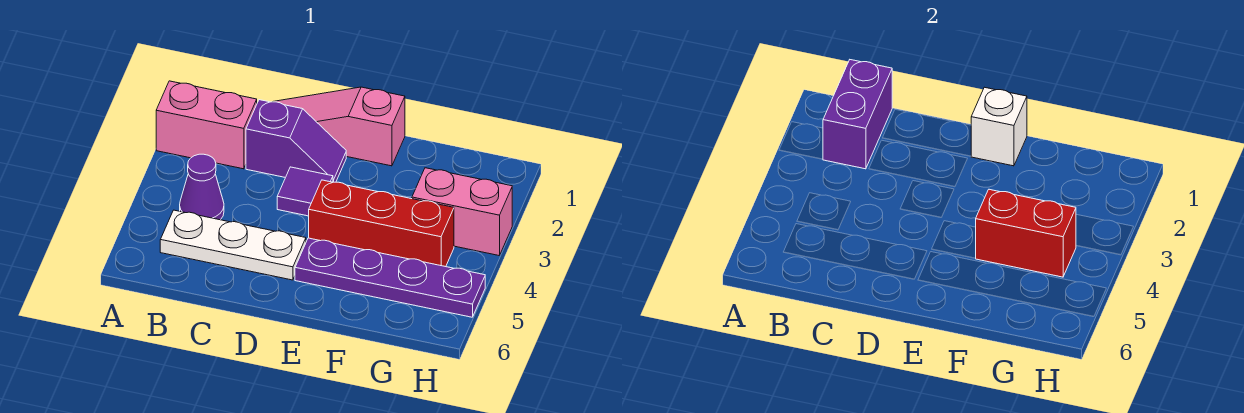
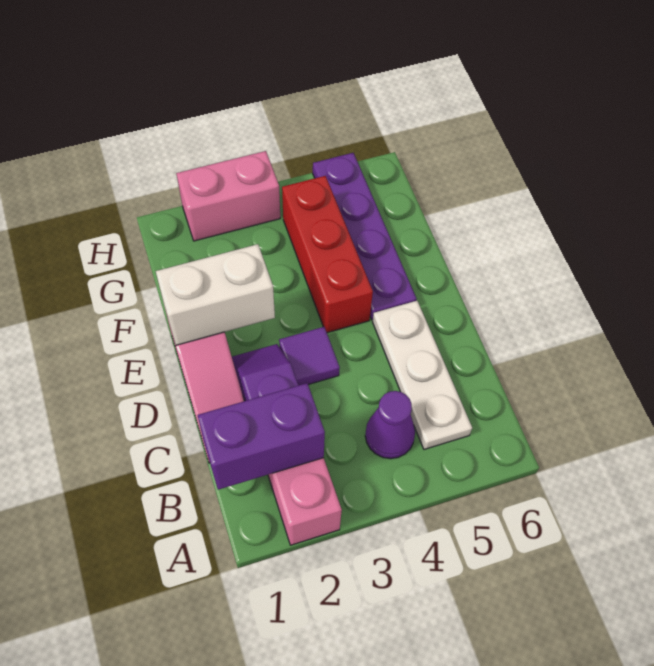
white 1x1 brick [971,87,1027,166] -> white 1x2 brick [156,244,275,345]
red 1x2 brick [975,189,1076,277] -> none
pink 1x2 brick [412,168,512,256] -> pink 1x2 brick turned to [176,151,280,241]

